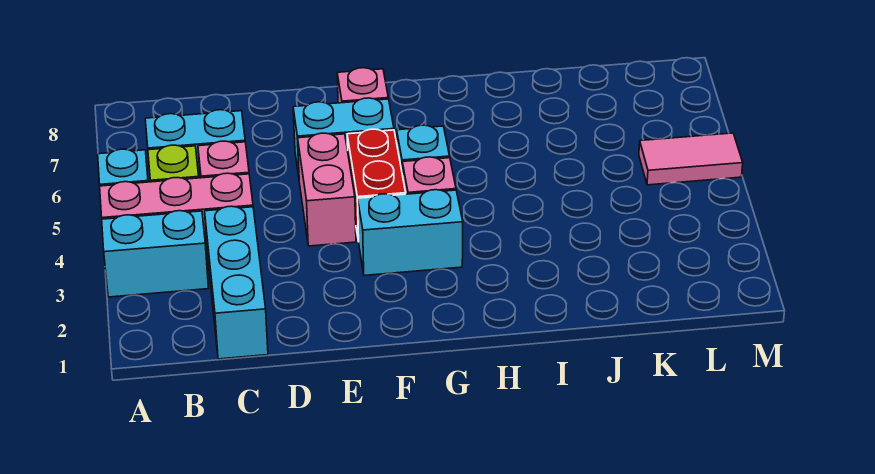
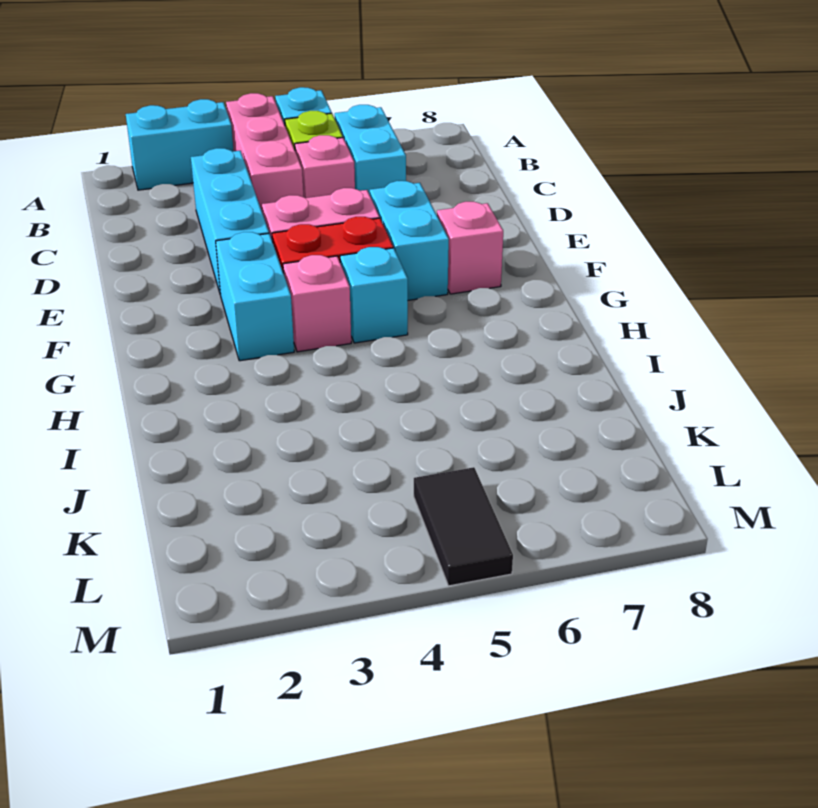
cyan 1x2 brick [102,211,208,297] -> cyan 1x2 brick turned to [126,99,234,190]
cyan 1x3 brick [205,206,268,359] -> cyan 1x3 brick turned to [191,148,269,295]
pink 1x2 tile [639,133,743,185] -> black 1x2 tile [414,467,513,586]

